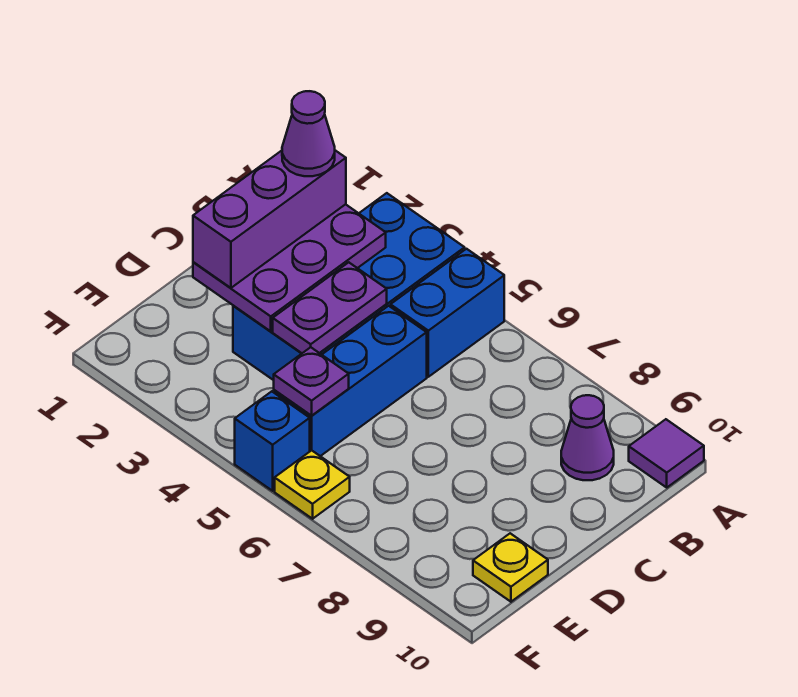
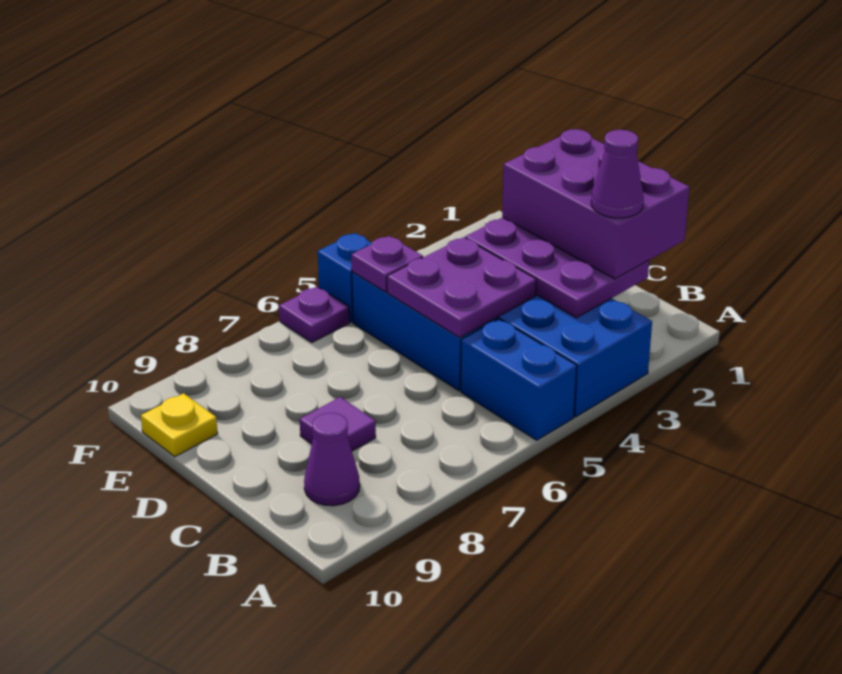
purple 1x1 tile [629,419,704,487] -> purple 1x1 tile moved to [300,397,376,451]
purple 1x3 brick [193,150,346,288] -> purple 2x3 brick [502,129,690,279]
purple 1x2 plate [273,262,387,353] -> purple 2x2 plate [387,237,536,337]
yellow 1x1 plate [275,450,350,519] -> purple 1x1 plate [279,287,350,343]

